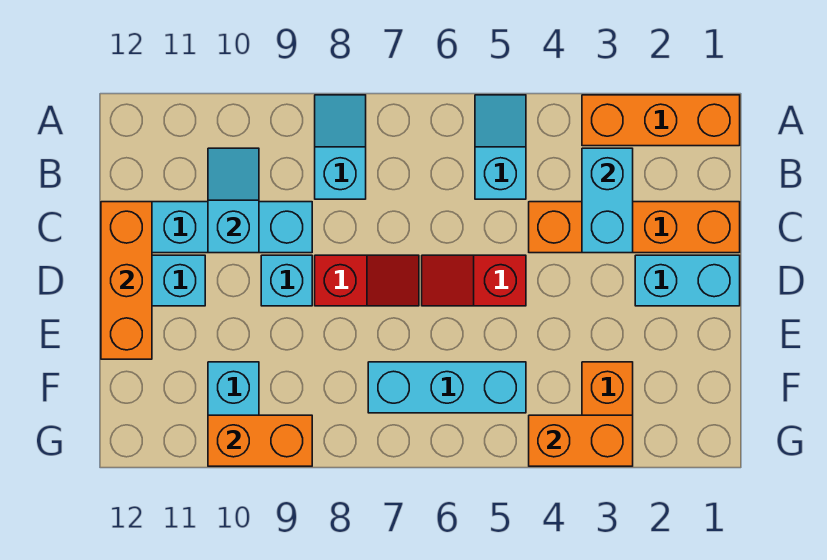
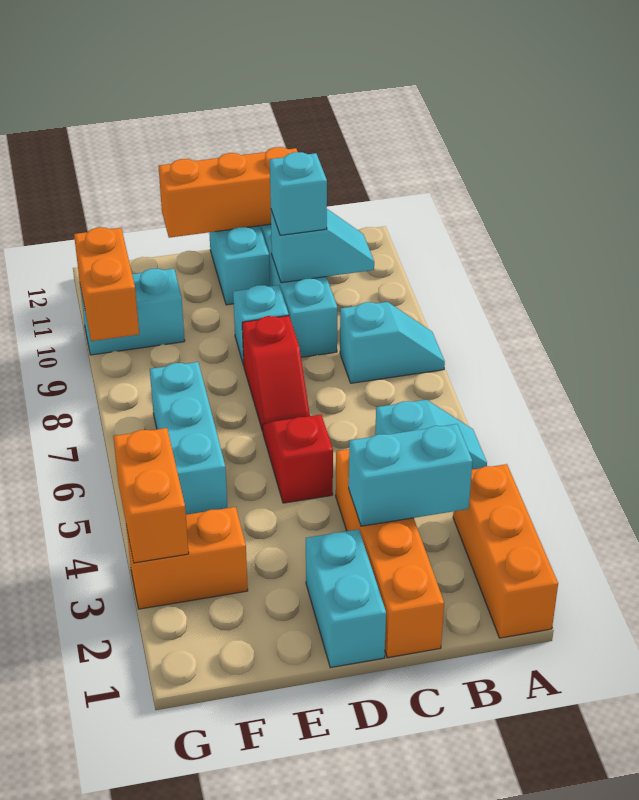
none -> cyan 1x1 brick [270,152,327,235]

